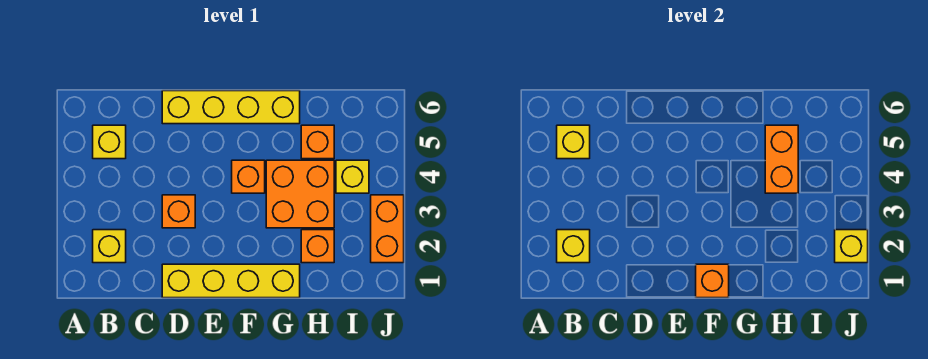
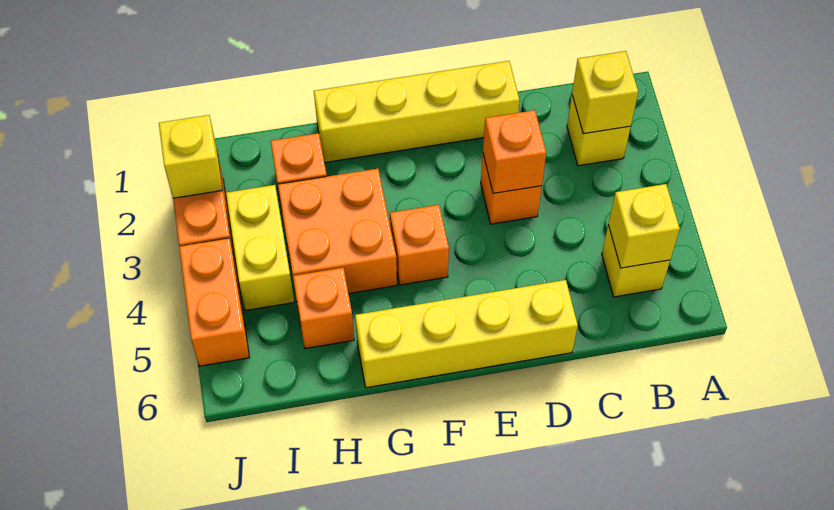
orange 1x1 brick [696,264,729,298] -> orange 1x1 brick moved to [483,110,546,193]
orange 1x2 brick [765,125,798,193] -> orange 1x2 brick moved to [179,238,249,366]
yellow 1x1 brick [336,160,369,193] -> yellow 1x2 brick [226,185,294,310]

